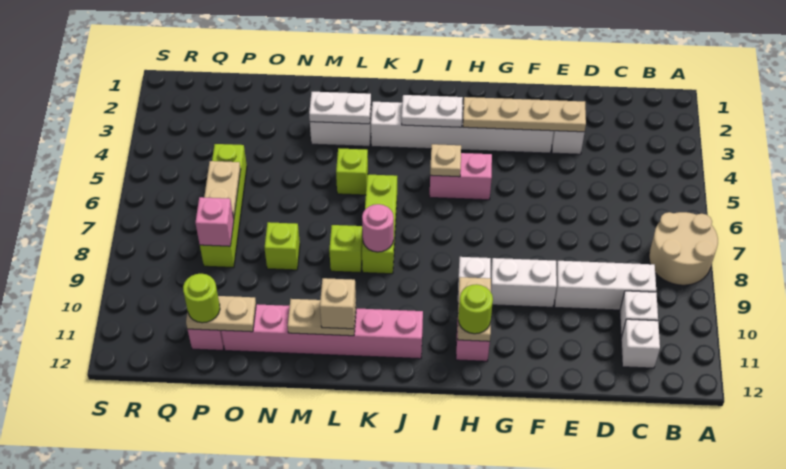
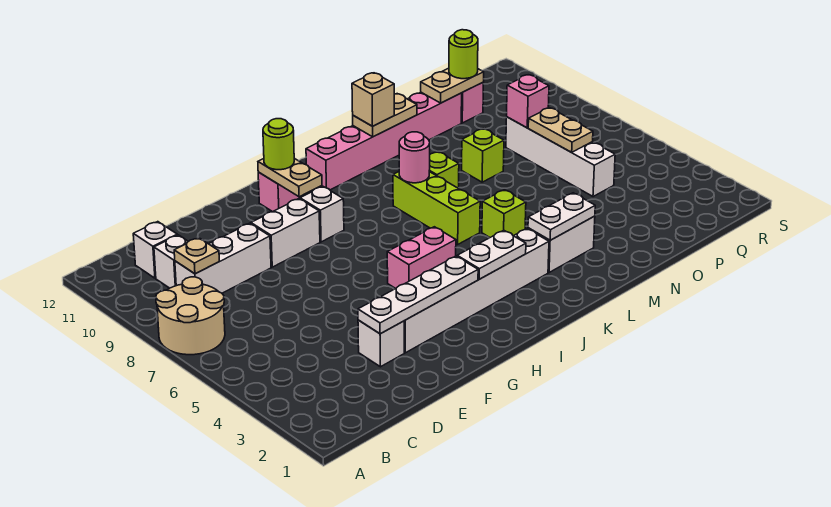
tan 1x4 plate [463,97,586,132] -> white 1x4 plate [358,256,478,334]
tan 1x1 plate [430,144,461,177] -> tan 1x1 plate moved to [174,238,219,274]
lime 1x4 brick [200,144,247,268] -> white 1x4 brick [506,117,615,197]

